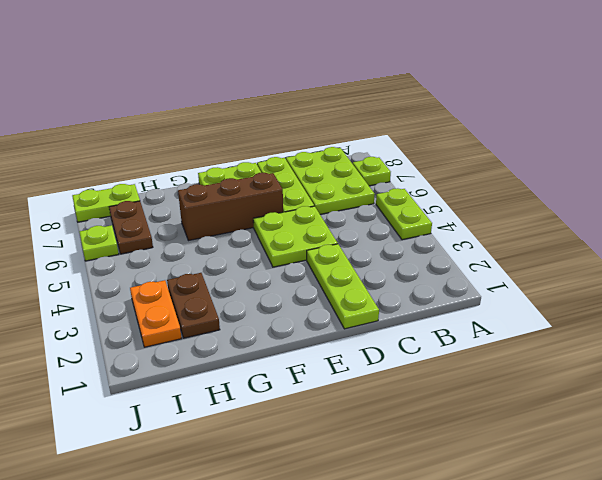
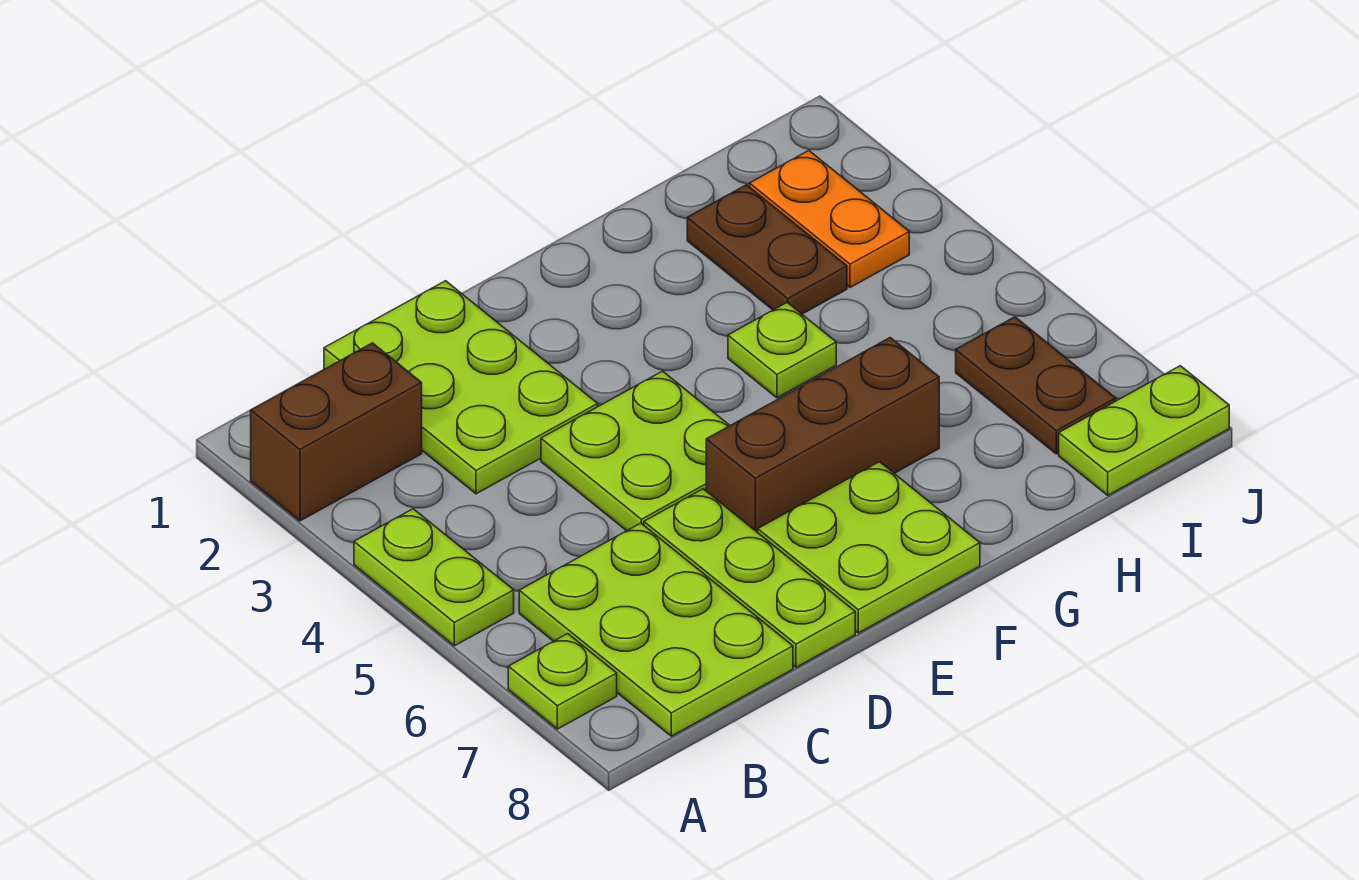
none -> brown 1x2 brick [251,343,422,521]
lime 1x3 plate [307,244,379,329] -> lime 2x3 plate [324,281,598,494]
lime 1x1 plate [80,225,119,261] -> lime 1x1 plate moved to [728,302,836,398]

